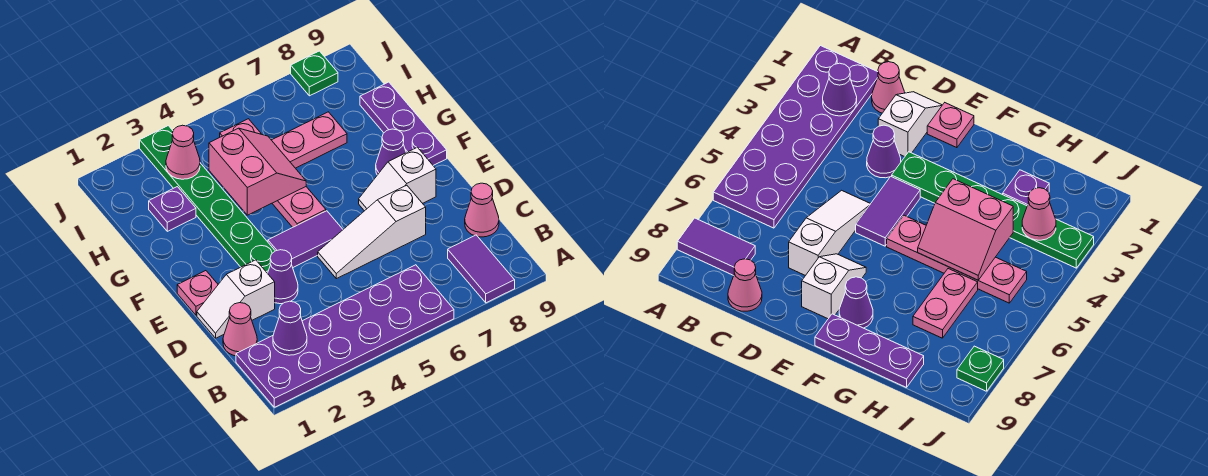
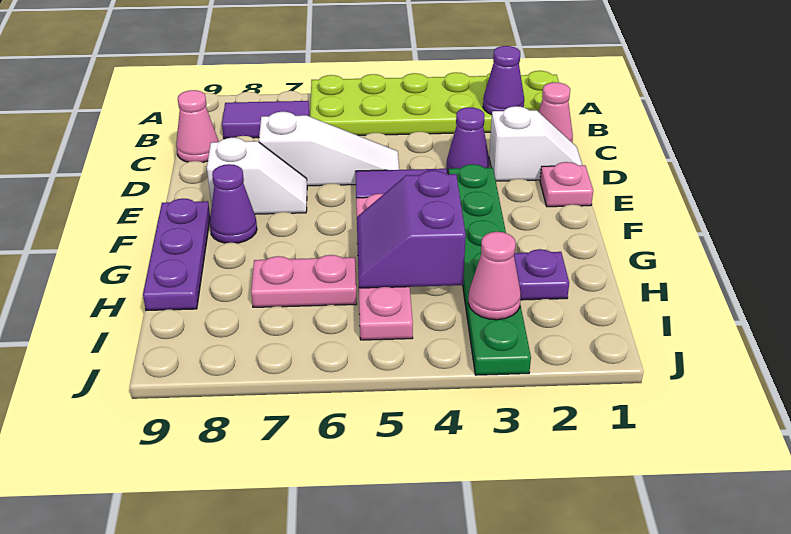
purple 2x6 plate [236,265,454,407] -> lime 2x6 plate [310,71,559,135]
purple 1x2 tile [448,235,515,303] -> purple 1x2 tile turned to [222,101,309,139]
pink 2x2 slope [209,128,306,215] -> purple 2x2 slope [357,171,466,288]
green 1x1 plate [291,51,338,96] -> none

